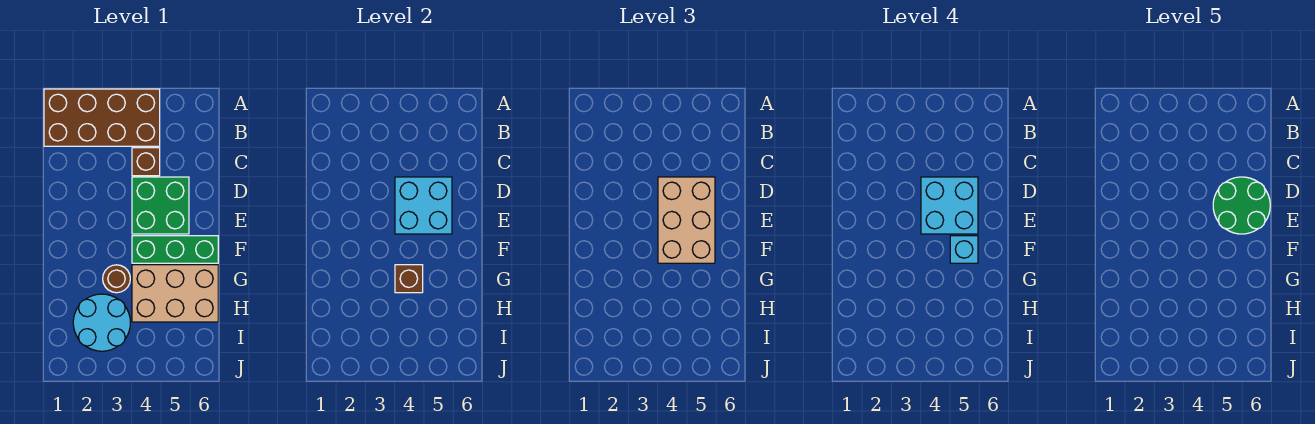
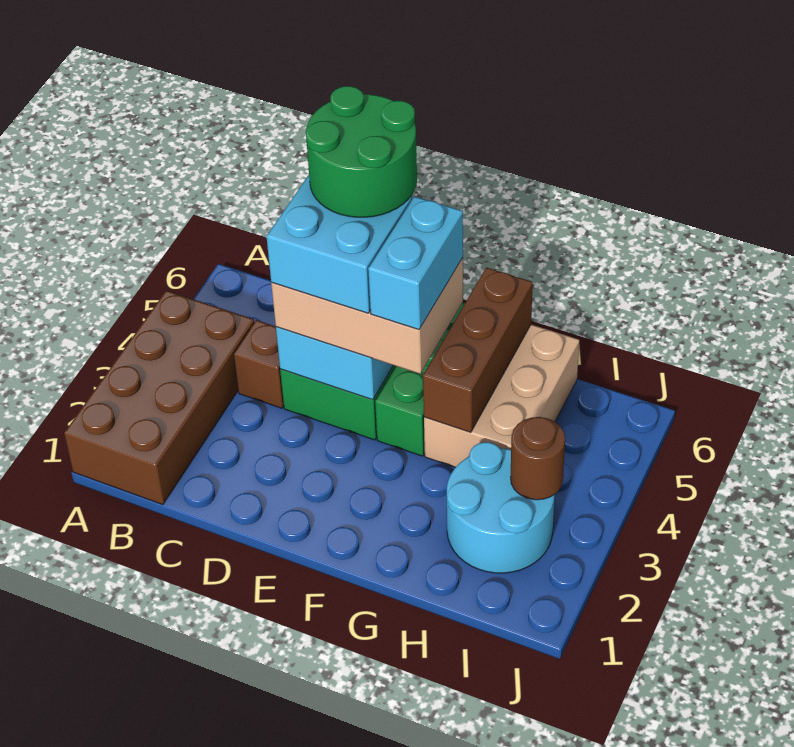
cyan 1x1 brick [950,236,978,263] -> cyan 1x2 brick [368,196,463,330]
brown 1x1 round brick [103,265,130,293] -> brown 1x1 round brick moved to [511,417,565,500]
brown 1x1 brick [395,265,423,293] -> brown 1x3 brick [423,267,533,432]

